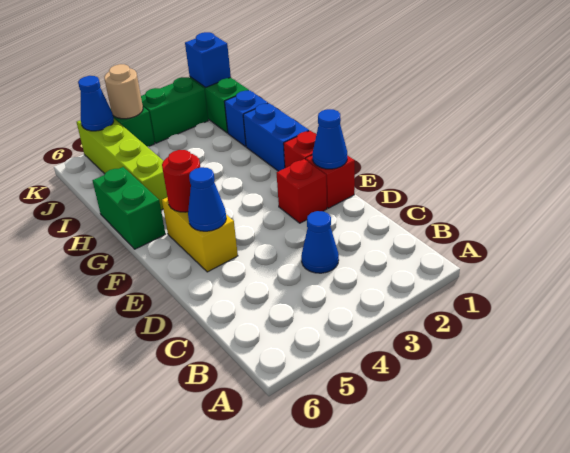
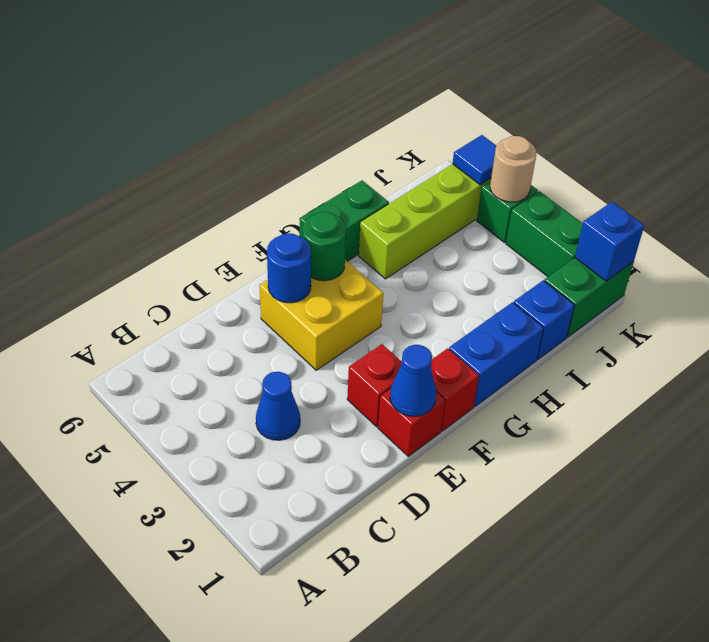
yellow 1x2 brick [162,197,238,272] -> yellow 2x2 brick [259,260,383,370]
blue 1x1 cone [188,167,226,231] -> blue 1x1 round brick [267,233,311,303]
red 1x1 round brick [162,150,200,212] -> green 1x1 round brick [303,212,346,281]
blue 1x1 cone [78,76,114,131] -> blue 1x1 tile [453,135,496,185]

